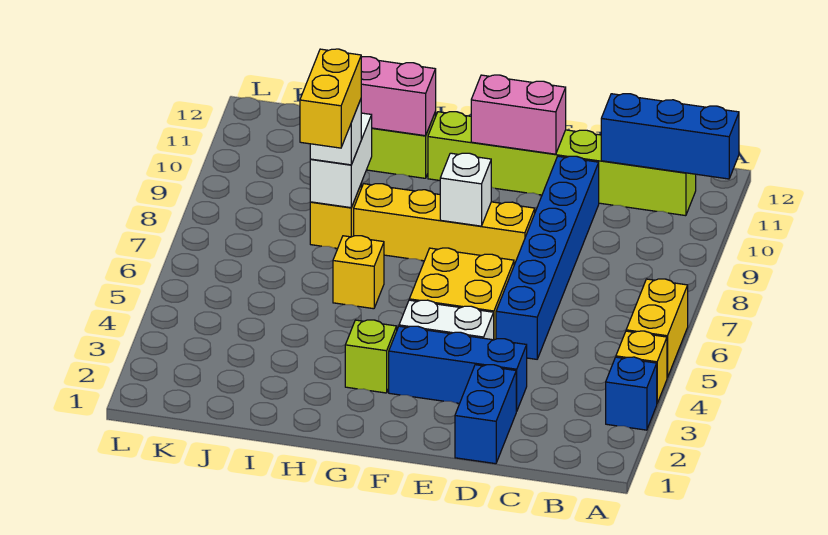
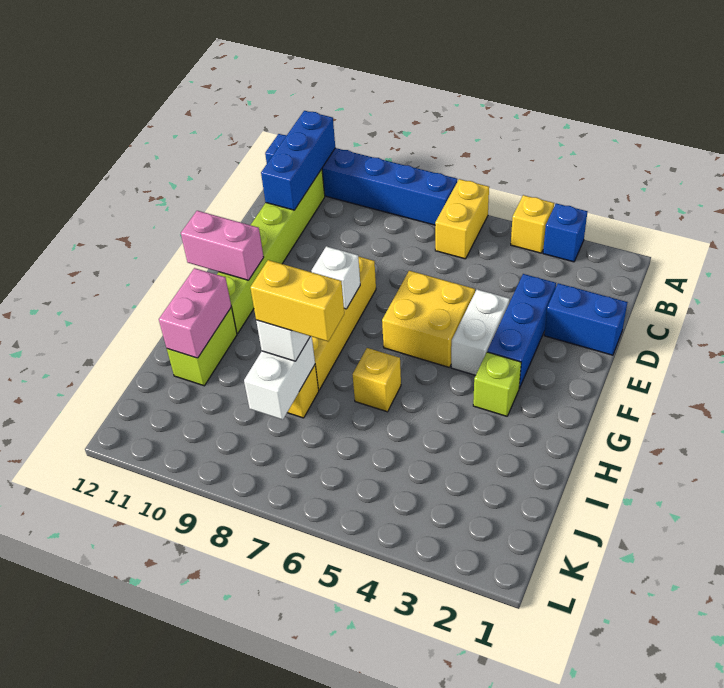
yellow 1x2 brick [626,279,688,378] -> yellow 1x2 brick turned to [435,179,489,259]
blue 1x6 brick [496,156,599,359] -> blue 1x6 brick moved to [265,134,457,225]
pink 1x2 brick [471,75,566,154] -> pink 1x2 brick turned to [181,211,264,280]
white 1x2 brick [310,113,372,208] -> white 1x2 brick turned to [244,336,315,420]

